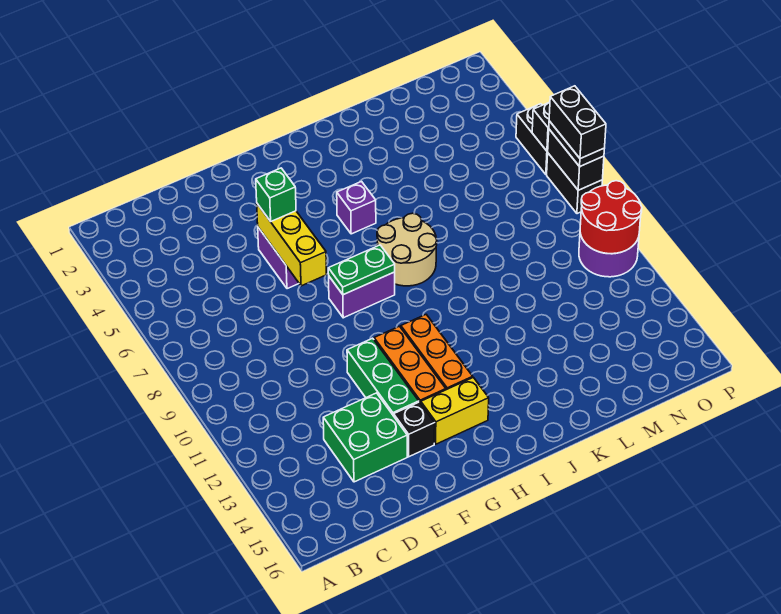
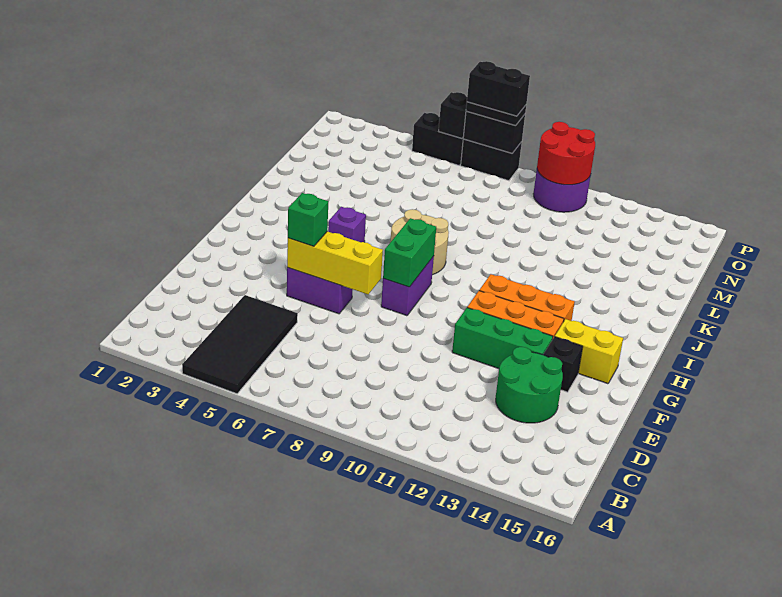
none -> black 2x4 tile [182,295,298,394]
green 2x2 brick [323,393,407,482] -> green 2x2 round brick [496,347,563,423]
green 1x2 plate [328,245,395,295] -> green 1x2 brick [383,218,436,287]
yellow 1x2 brick [421,377,489,444] -> yellow 1x2 brick turned to [555,319,623,384]

